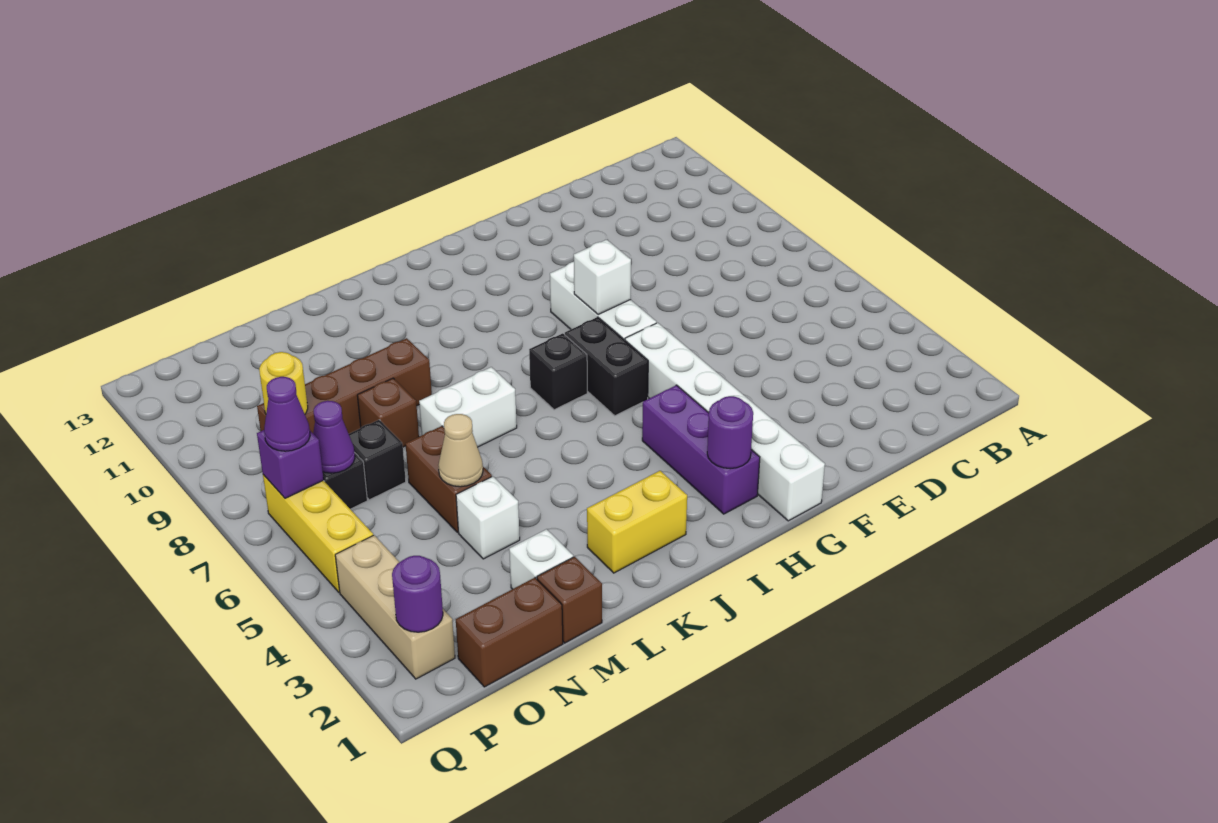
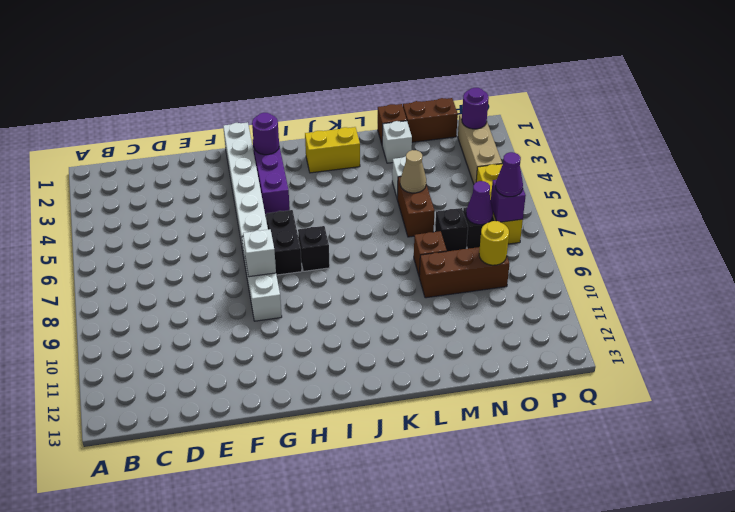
white 1x2 brick [419,367,517,447] -> none
brown 1x4 brick [257,338,432,434] -> brown 1x3 brick [419,247,509,298]

